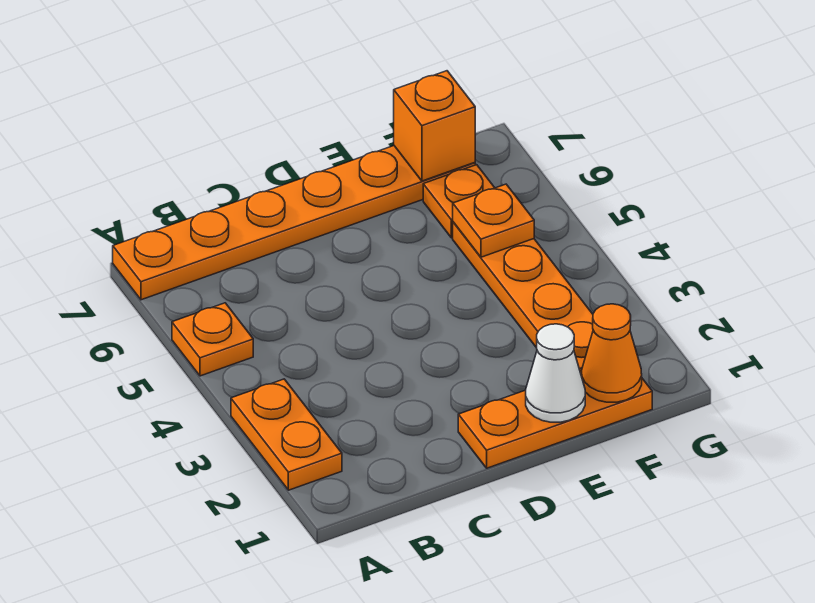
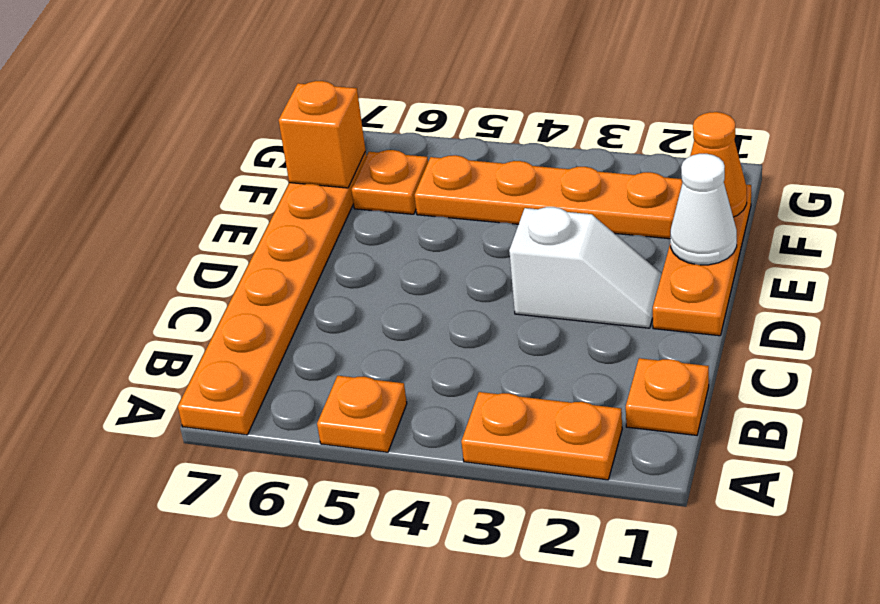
none -> white 1x2 slope [509,207,661,328]
orange 1x1 plate [453,184,534,257] -> orange 1x1 plate moved to [626,358,709,435]

